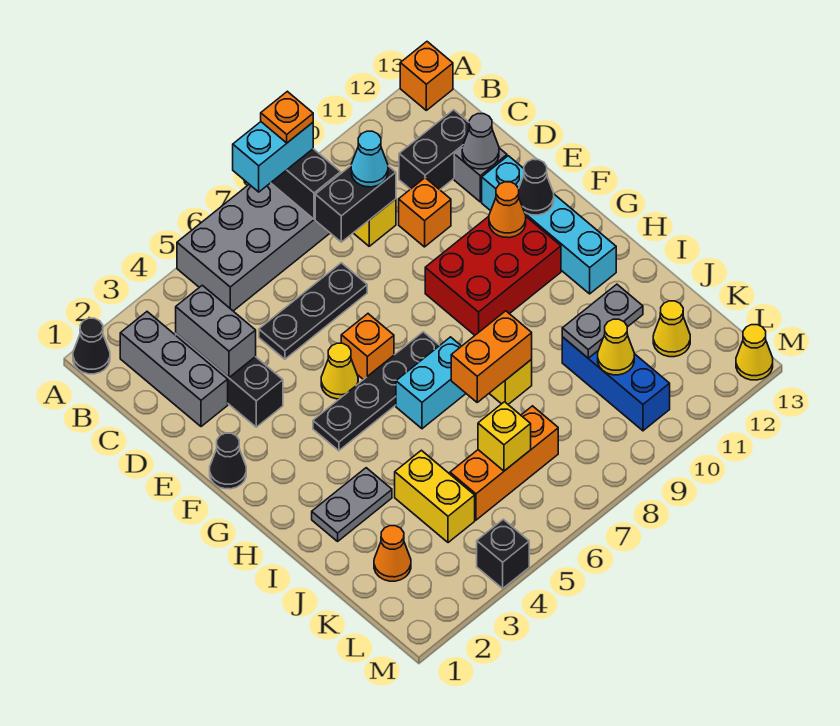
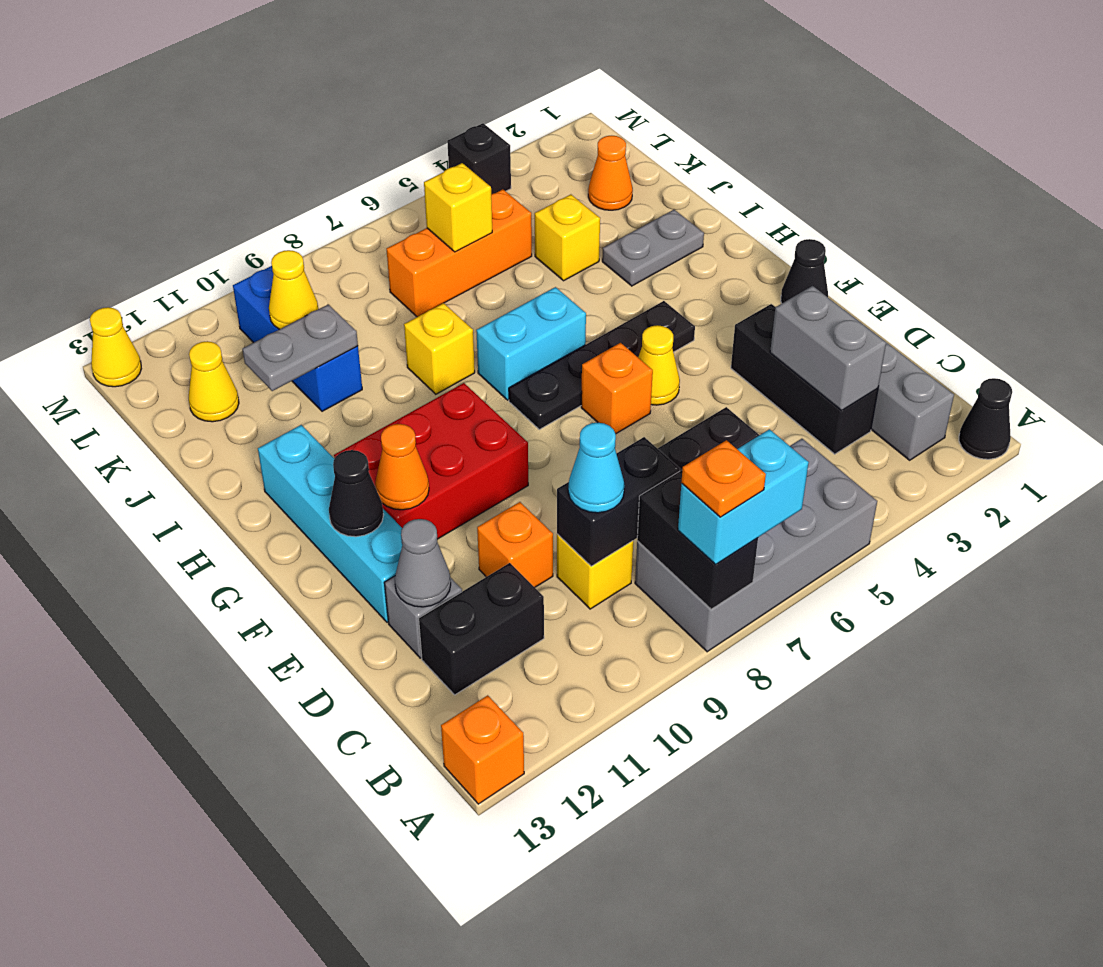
orange 1x2 brick [451,311,532,402] -> none
yellow 1x2 brick [395,450,475,543] -> yellow 1x1 brick [535,194,600,281]

